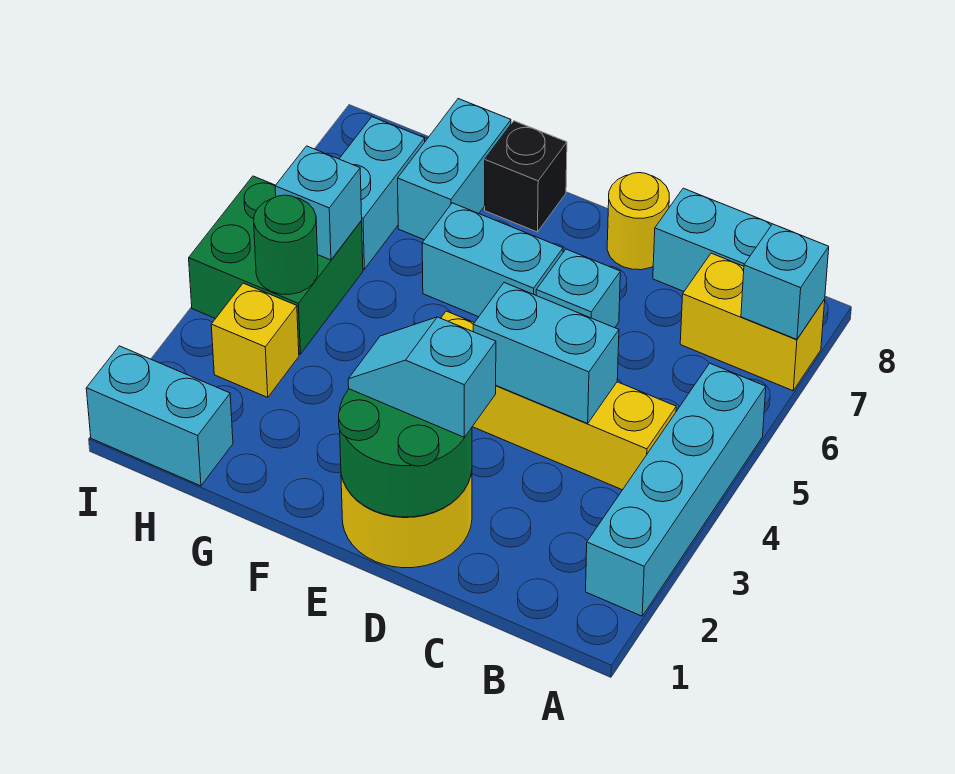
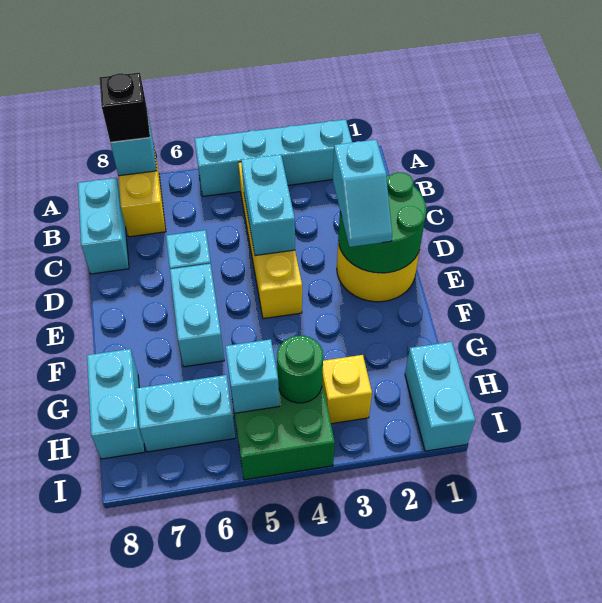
yellow 1x1 round brick [607,173,669,270] -> none
black 1x1 brick [485,121,567,232] -> black 1x1 brick moved to [99,73,150,143]
cyan 1x2 brick [398,99,511,240] -> cyan 1x2 brick turned to [87,349,145,459]

